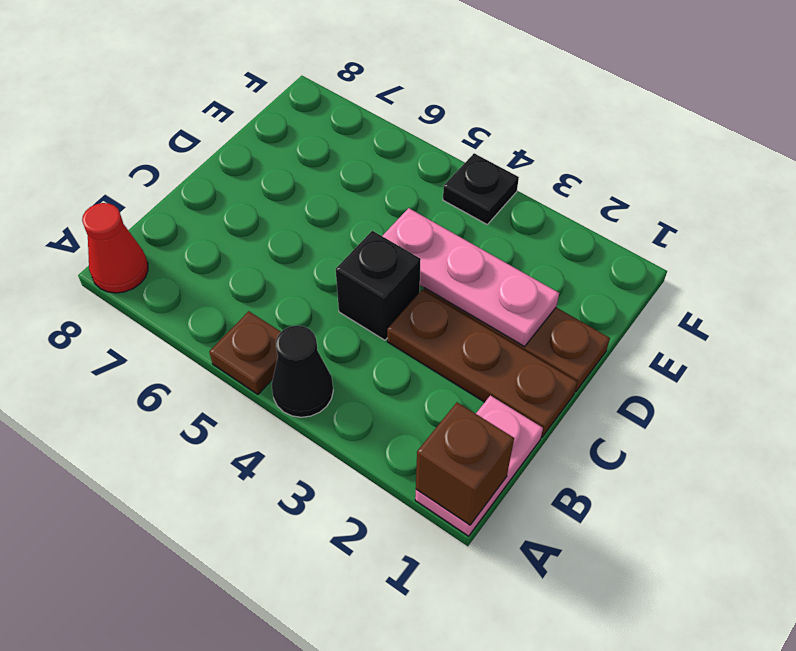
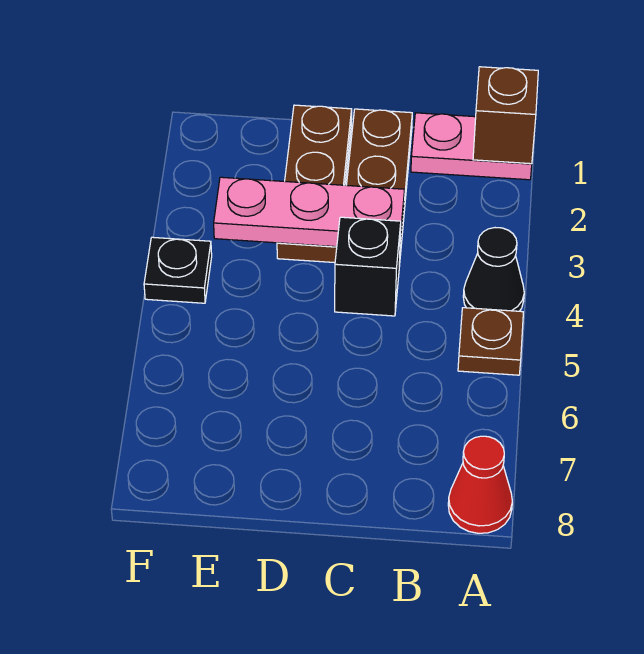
pink 1x3 plate [383,208,559,347] -> pink 1x3 plate turned to [214,177,405,247]

